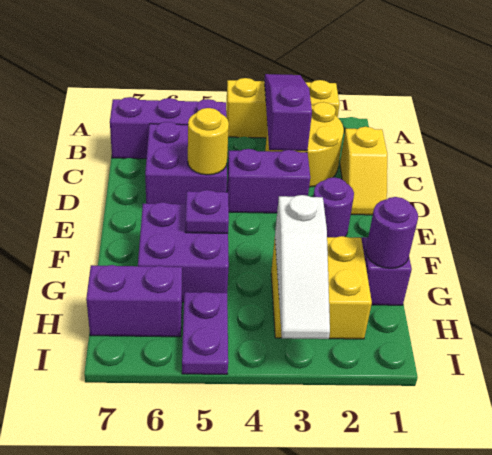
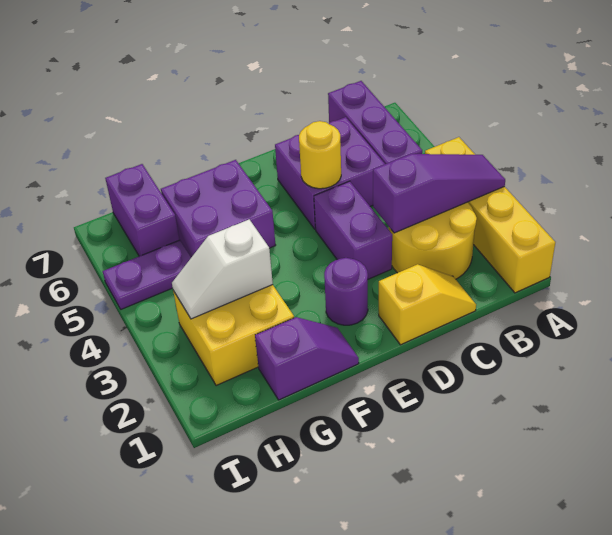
yellow 1x3 brick [226,78,340,138] -> yellow 1x4 brick [425,137,555,293]
yellow 1x2 slope [340,127,387,215] -> yellow 1x2 slope turned to [379,264,476,345]
purple 1x1 plate [185,190,229,233] -> none
purple 1x1 round brick [366,197,418,268] -> none
white 1x3 slope [275,195,330,339] -> white 1x2 slope [172,219,273,319]

